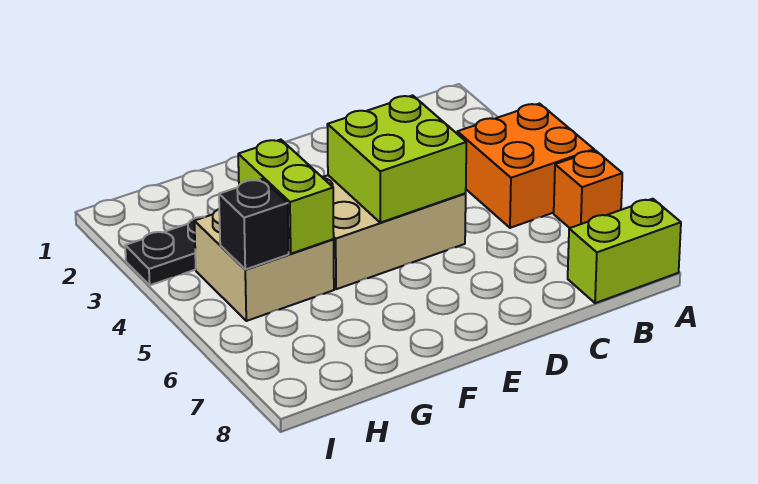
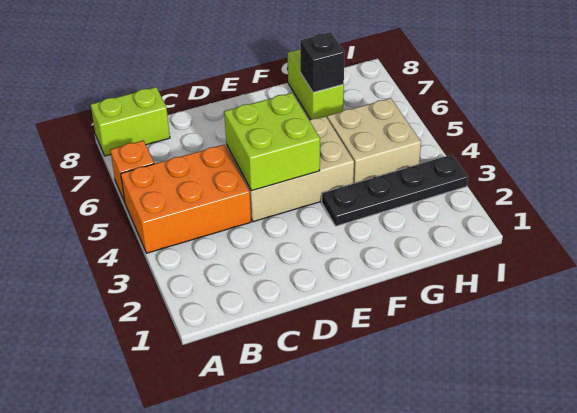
orange 2x2 brick [457,104,594,228] -> orange 2x3 brick [121,144,251,253]
lime 1x2 brick [238,140,334,254] -> lime 1x2 brick moved to [288,49,344,120]
black 1x1 brick [219,179,289,269] -> black 1x1 brick moved to [300,32,345,92]

